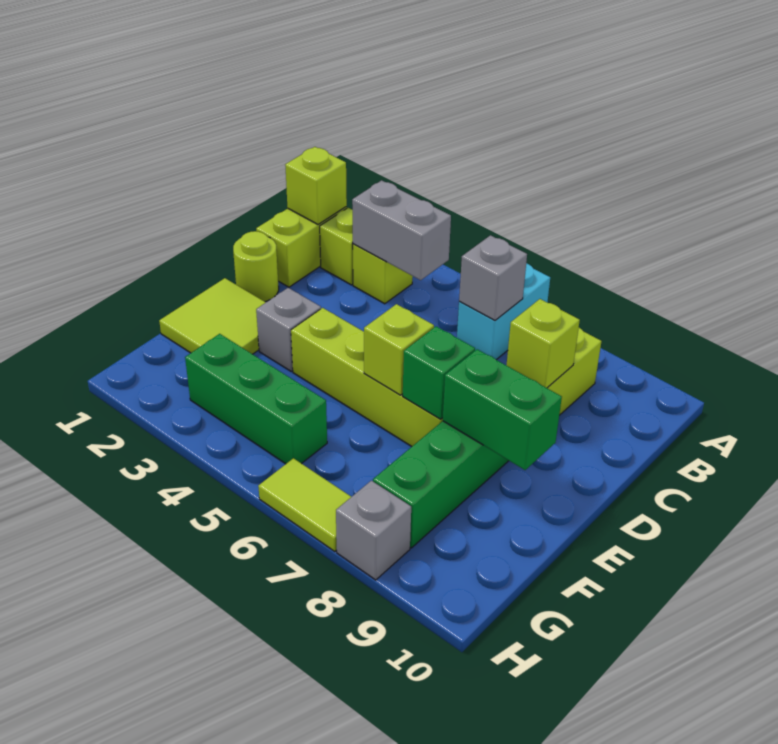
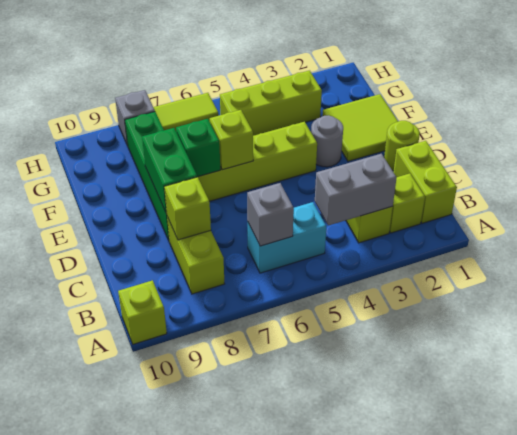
cyan 1x2 brick [457,263,550,360] -> cyan 1x2 brick turned to [248,202,326,273]
lime 1x1 brick [285,147,347,224] -> lime 1x1 brick moved to [118,280,167,344]
grey 1x1 brick [256,288,321,371] -> grey 1x1 round brick [311,115,343,167]
green 1x2 brick [443,349,562,470] -> green 1x2 brick turned to [142,128,197,214]
green 1x3 brick [185,334,327,464] -> lime 1x3 brick [220,71,322,136]

